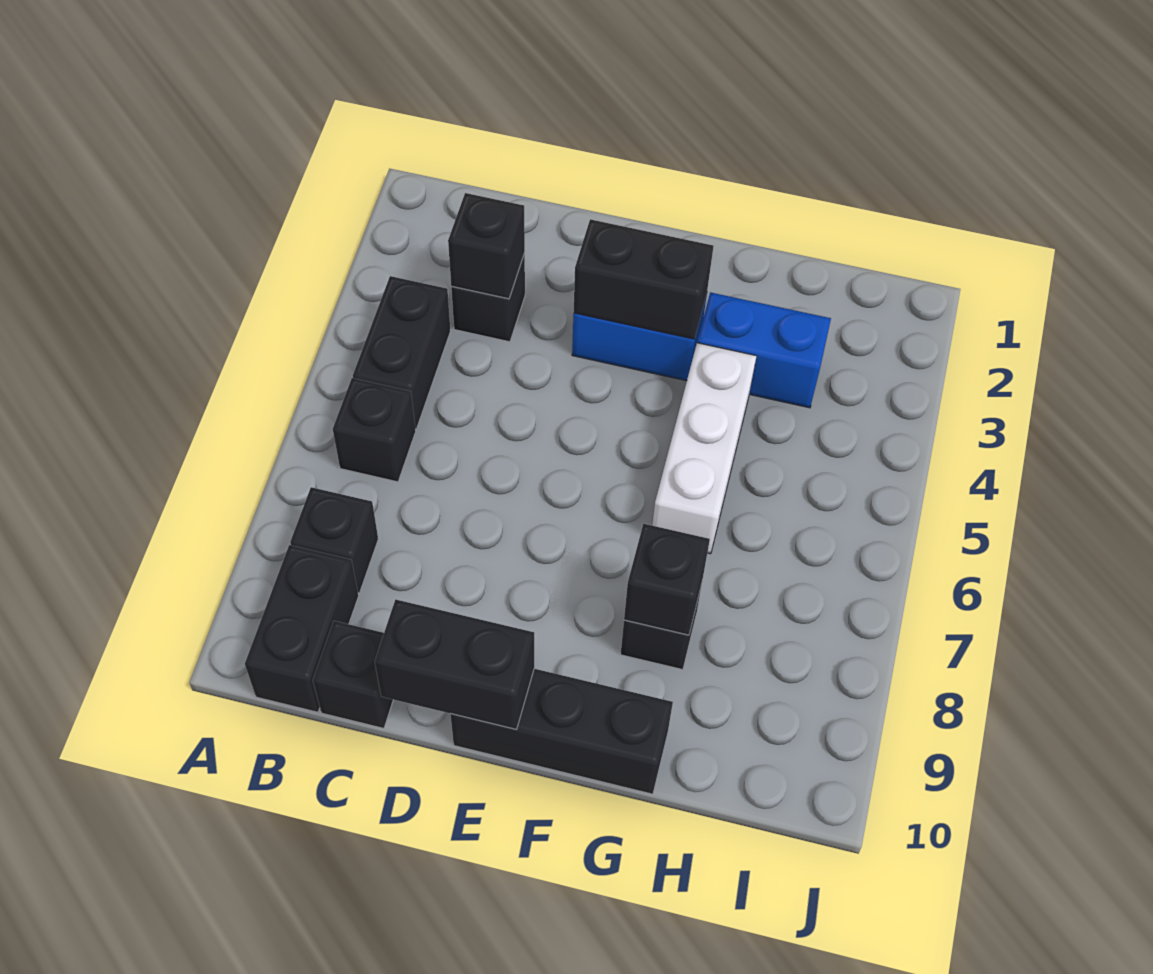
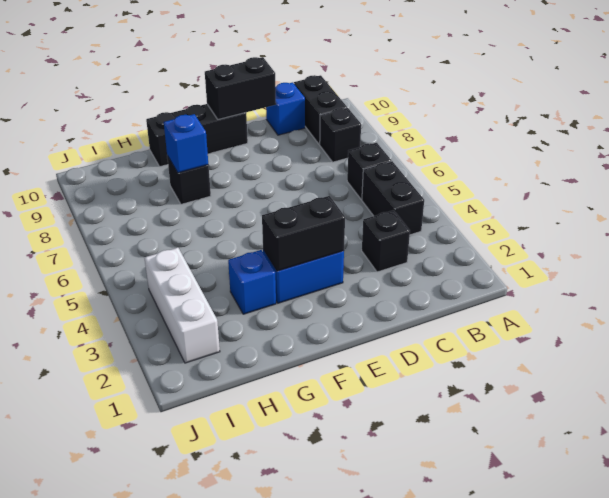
black 1x1 brick [448,193,525,299] -> none
black 1x1 brick [313,621,393,728] -> blue 1x1 brick [266,82,305,135]
blue 1x2 brick [697,292,831,408] -> blue 1x1 brick [228,250,276,314]
white 1x3 brick [652,343,756,554] -> white 1x3 brick moved to [145,248,220,363]
black 1x1 brick [624,524,710,635] -> blue 1x1 brick [164,114,208,173]

